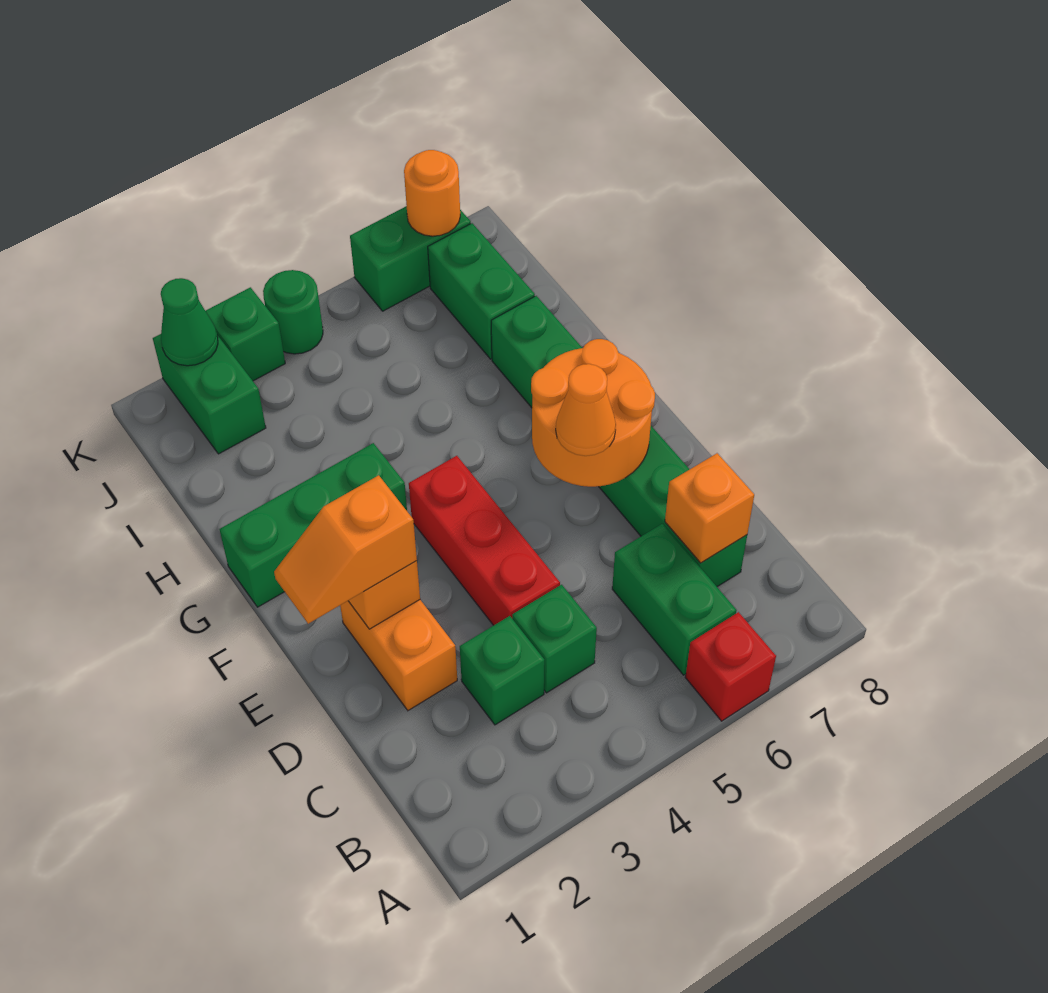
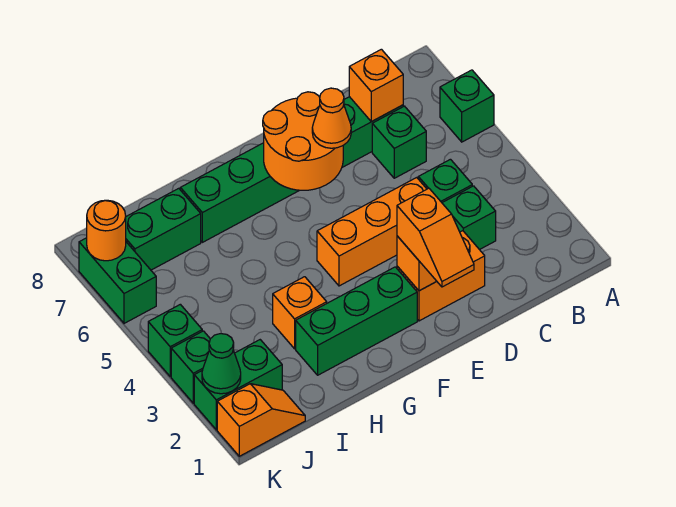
red 1x1 brick [685,612,776,721] -> green 1x1 brick [440,70,494,142]
green 1x2 brick [612,524,737,675] -> green 1x1 brick [372,106,426,178]
red 1x3 brick [409,456,560,625] -> orange 1x3 brick [317,178,427,286]
green 1x3 brick [220,443,407,607] -> green 1x3 brick turned to [296,267,417,375]
none -> orange 1x1 brick [273,277,327,349]
none -> orange 1x2 slope [217,384,305,456]
green 1x1 round brick [263,270,323,354] -> green 1x1 brick [148,304,202,376]

